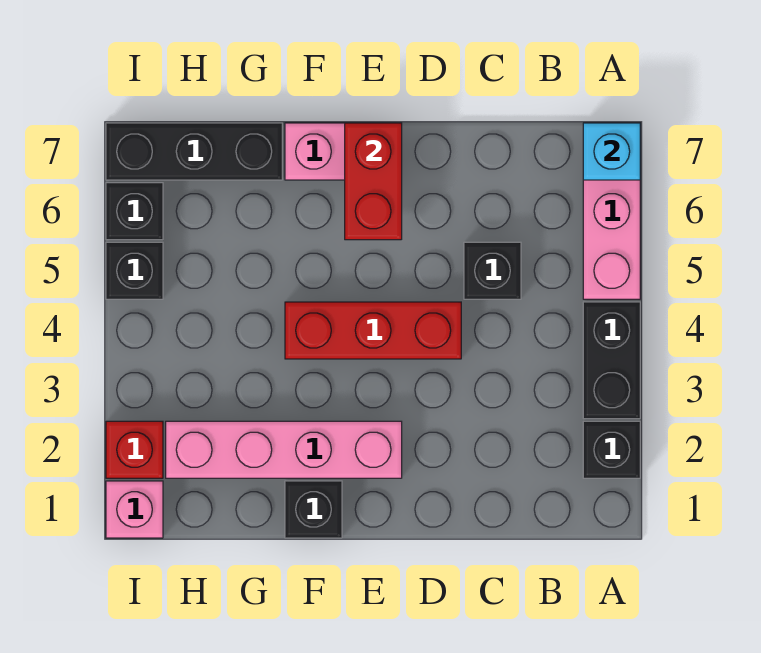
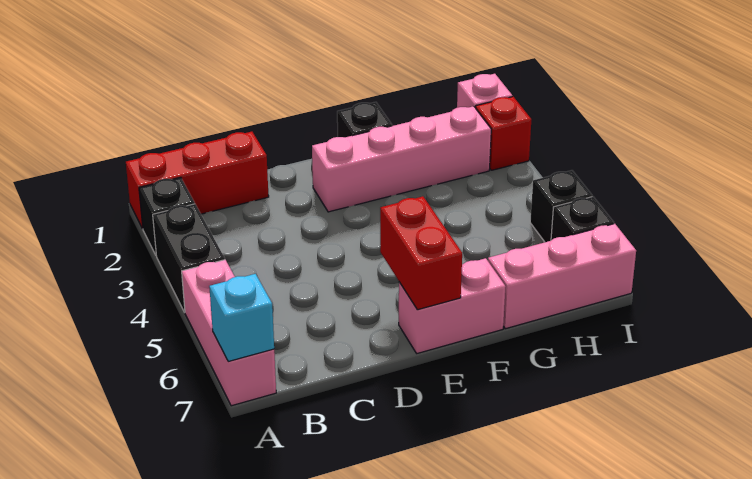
black 1x1 brick [464,242,521,299] -> none
red 1x3 brick [285,302,461,359] -> red 1x3 brick moved to [126,132,269,229]
black 1x3 brick [106,123,282,180] -> pink 1x3 brick [488,224,636,329]

